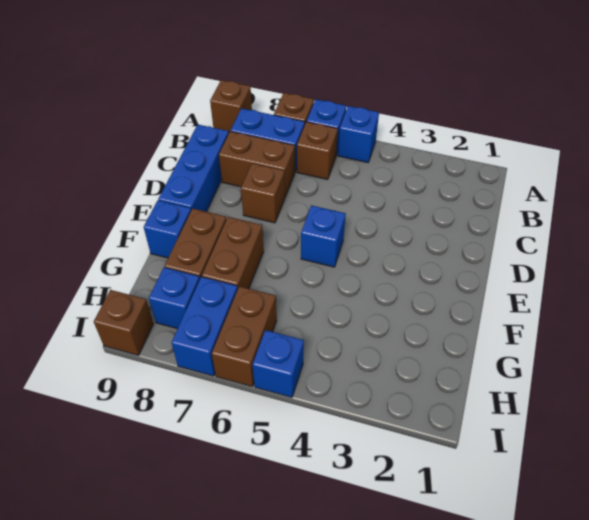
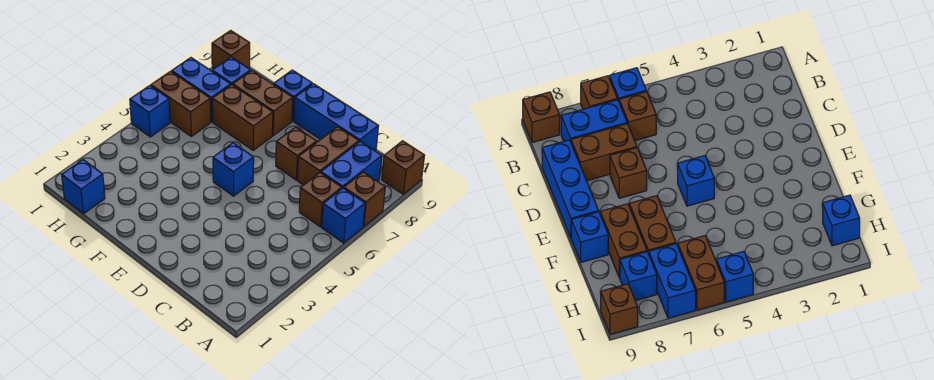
blue 1x1 brick [338,106,379,163] -> blue 1x1 brick moved to [62,160,105,213]

